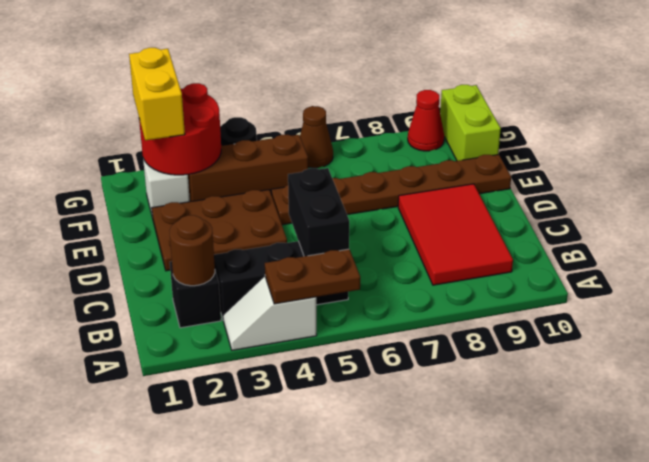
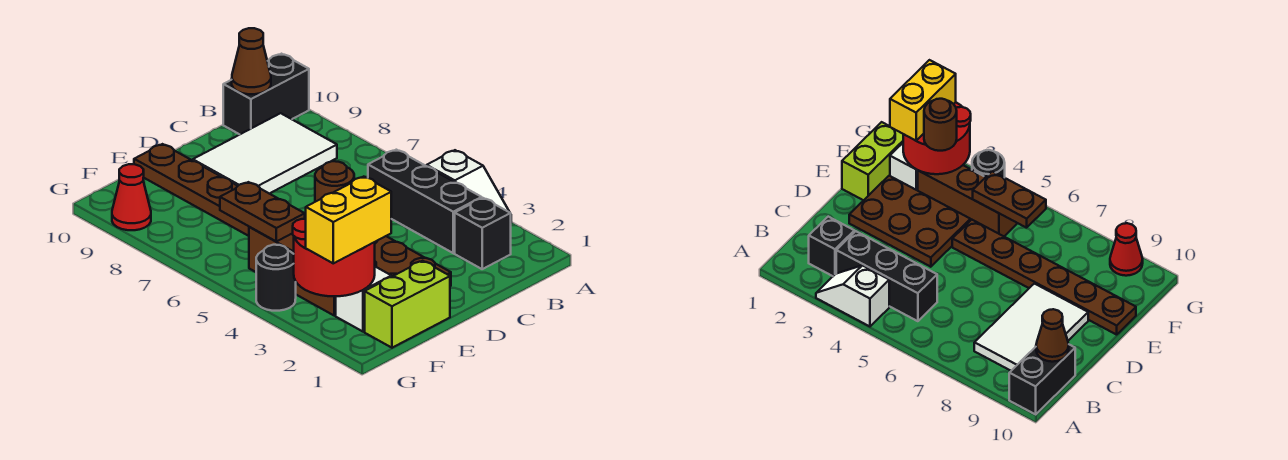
brown 1x2 plate [265,249,360,304] -> brown 1x2 plate moved to [220,182,305,241]
brown 1x1 round brick [169,215,215,286] -> brown 1x1 round brick moved to [315,161,354,202]
black 1x2 brick [288,168,349,256] -> black 1x2 brick moved to [223,54,309,135]
red 2x3 tile [398,184,513,285] -> white 2x3 tile [193,113,337,194]
lime 1x2 brick [440,85,501,161] -> lime 1x2 brick moved to [365,261,450,348]
brown 1x1 cone [300,106,333,168] -> brown 1x1 cone moved to [232,28,271,94]

